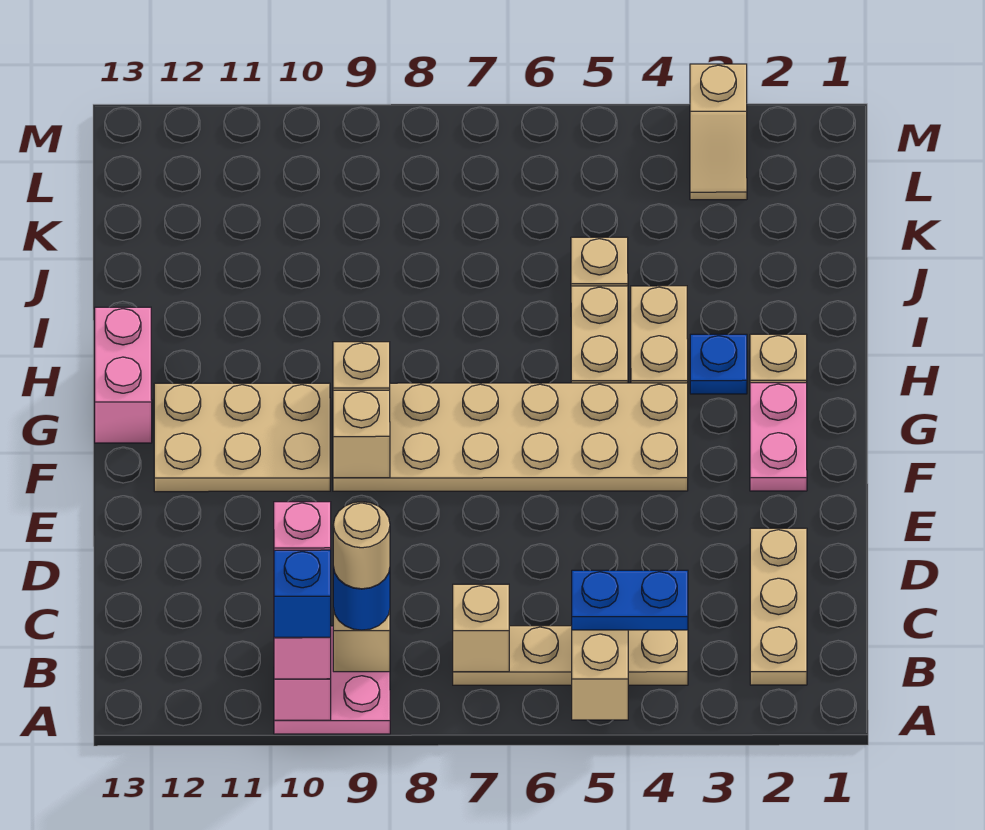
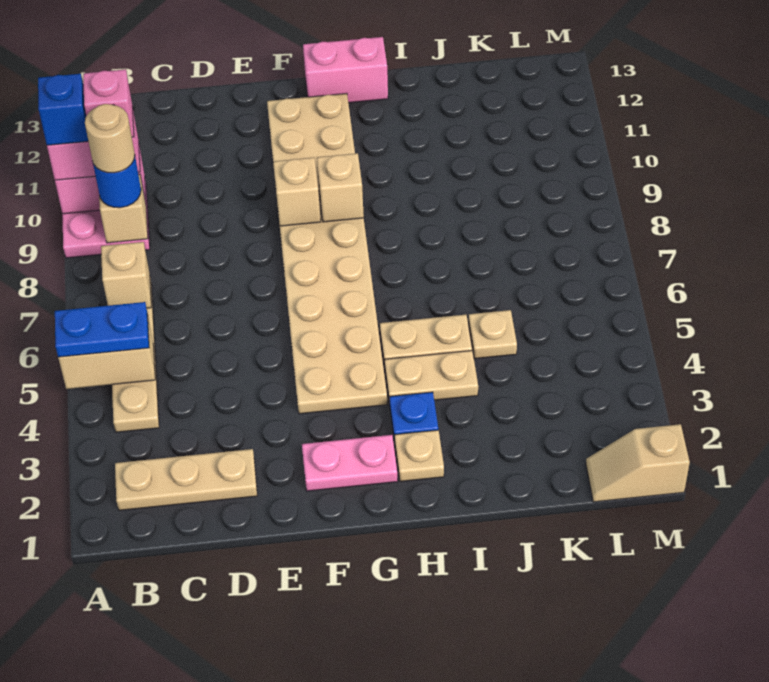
blue 1x2 plate [572,570,688,630] -> blue 1x2 plate turned to [55,302,149,357]
tan 1x2 slope [690,64,747,200] -> tan 1x2 slope moved to [586,424,690,502]

